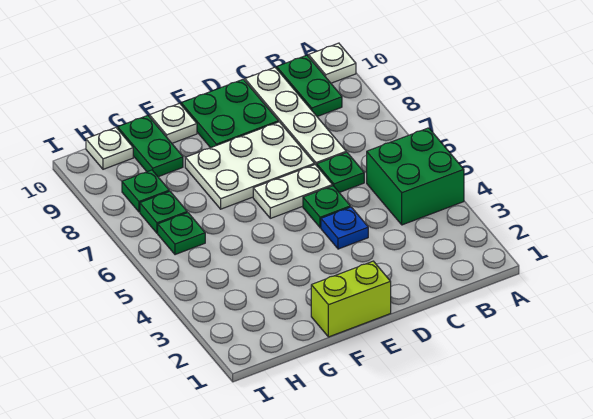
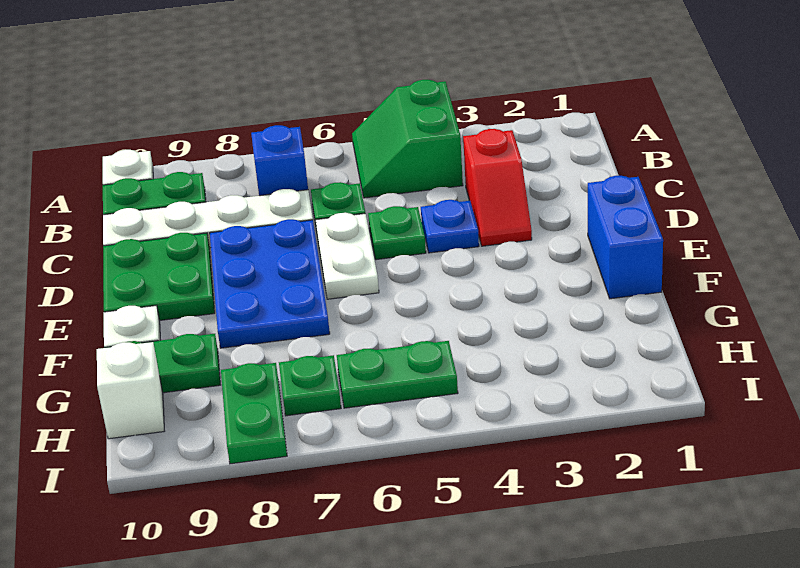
green 2x2 brick [367,128,464,225] -> green 2x2 slope [352,80,463,198]
none -> blue 1x1 brick [251,125,308,196]
none -> red 1x2 slope [463,129,532,246]
white 2x3 plate [185,122,314,209] -> blue 2x3 plate [210,219,330,348]
lime 1x2 brick [311,261,391,337] -> blue 1x2 brick [588,176,663,299]
green 1x1 plate [158,213,205,255] -> green 1x2 plate [337,341,458,408]
green 1x1 plate [122,170,169,212] -> green 1x2 plate [221,363,287,464]
white 1x1 plate [86,128,133,169] -> white 1x1 brick [97,342,164,439]

